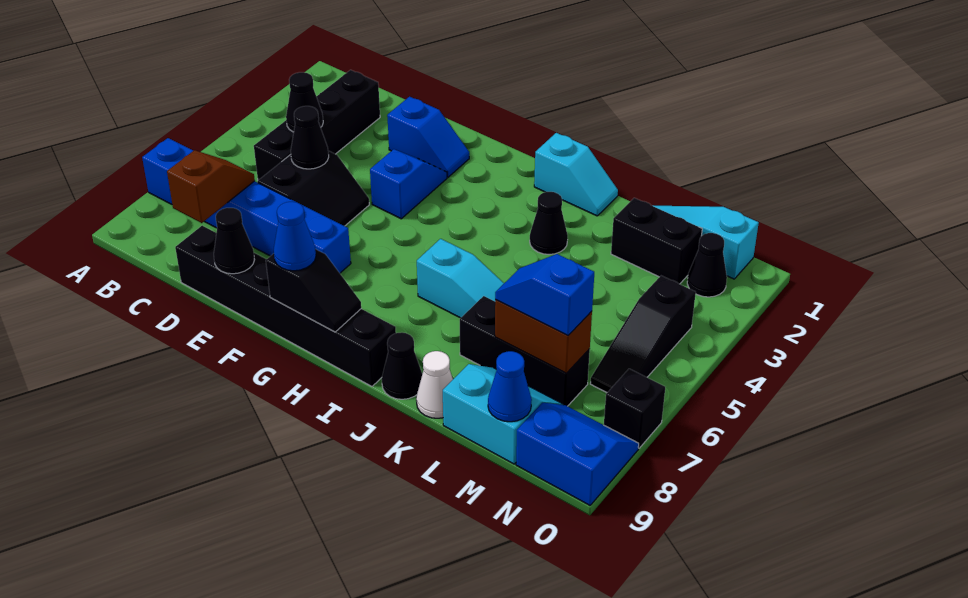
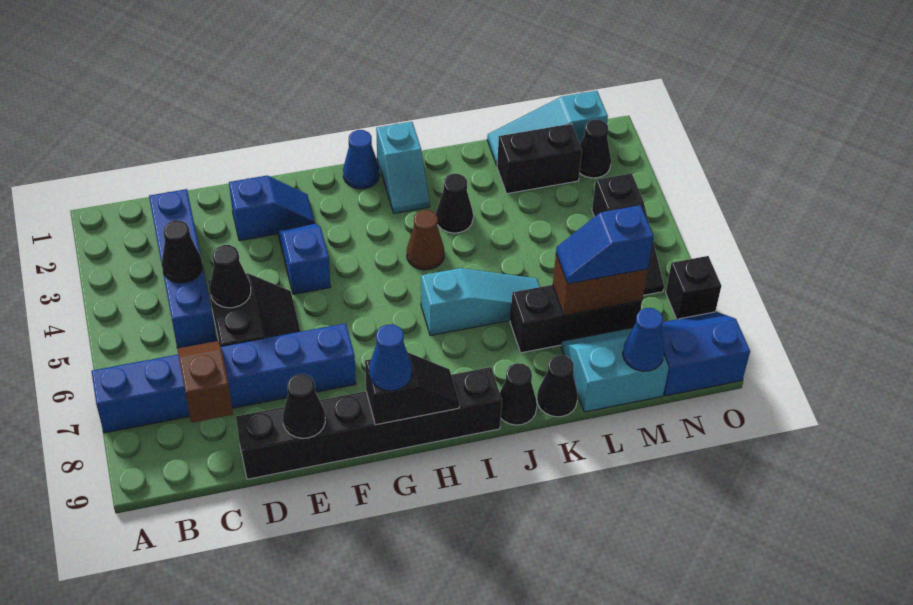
black 1x4 brick [254,70,380,180] -> blue 1x4 brick [149,189,217,348]
none -> blue 1x1 cone [343,130,380,189]
cyan 1x2 slope [534,133,618,216] -> cyan 1x2 slope turned to [376,122,430,213]
none -> brown 1x1 cone [407,210,444,270]
white 1x1 cone [416,351,453,418] -> black 1x1 cone [537,355,578,417]

